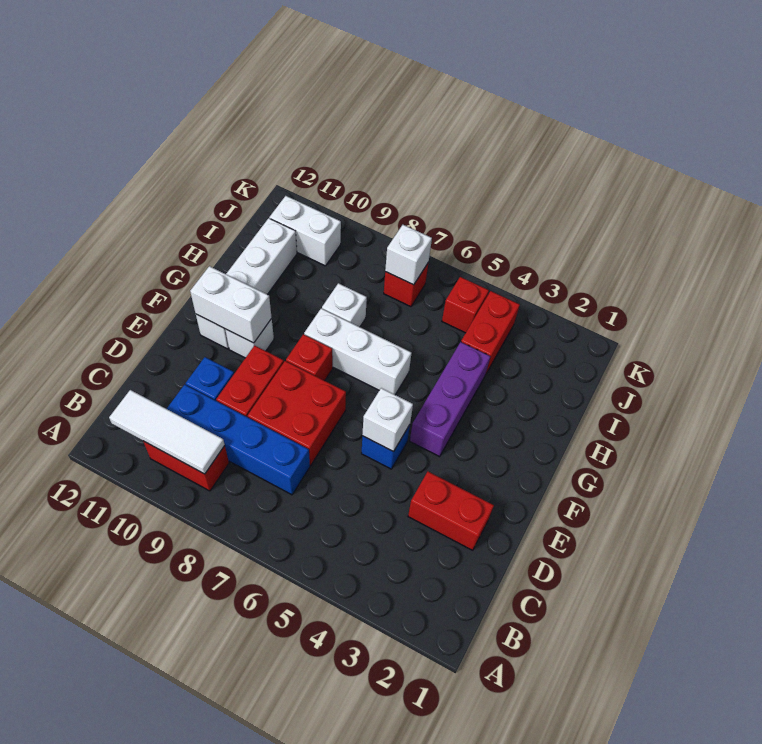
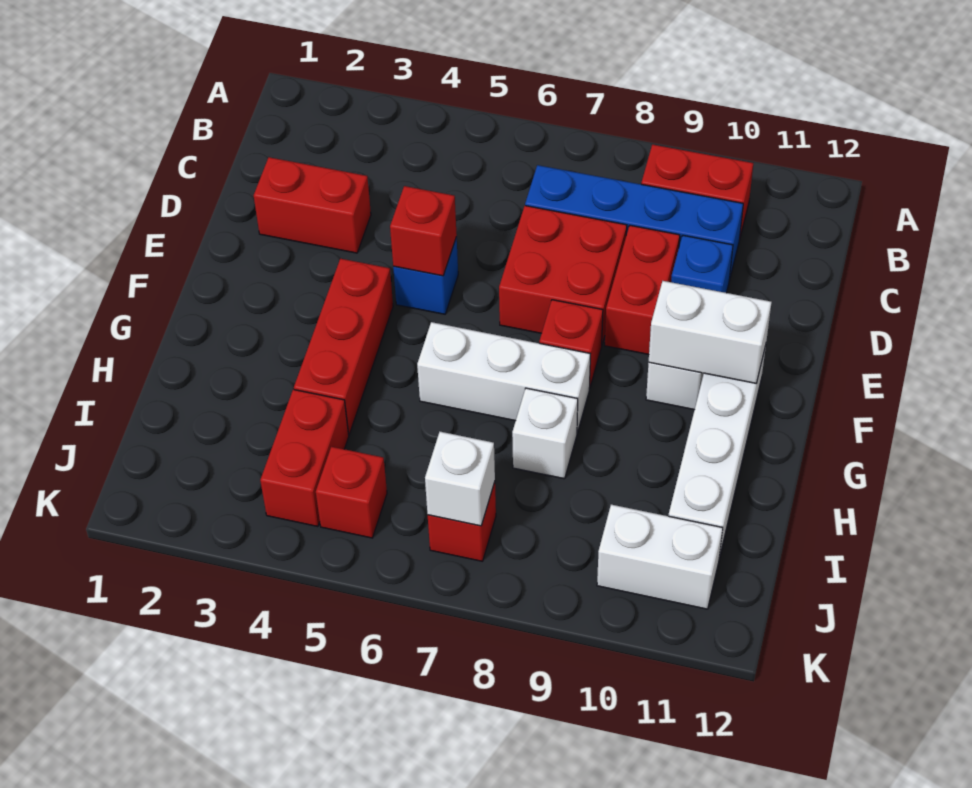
white 1x3 tile [109,390,225,474] -> none
white 1x1 brick [362,388,413,452] -> red 1x1 brick [390,186,457,276]
purple 1x3 brick [410,342,490,457] -> red 1x3 brick [294,259,393,434]

